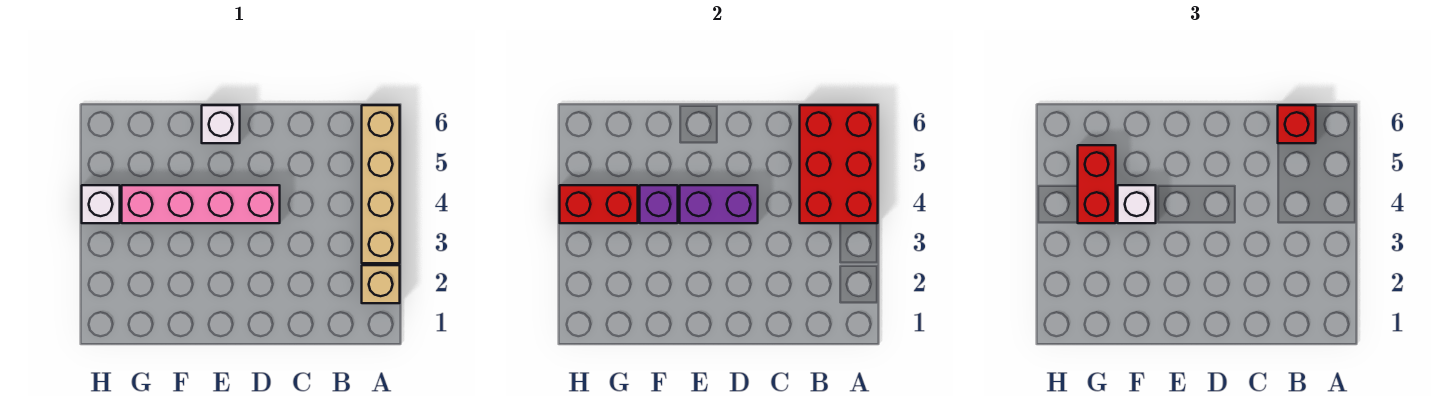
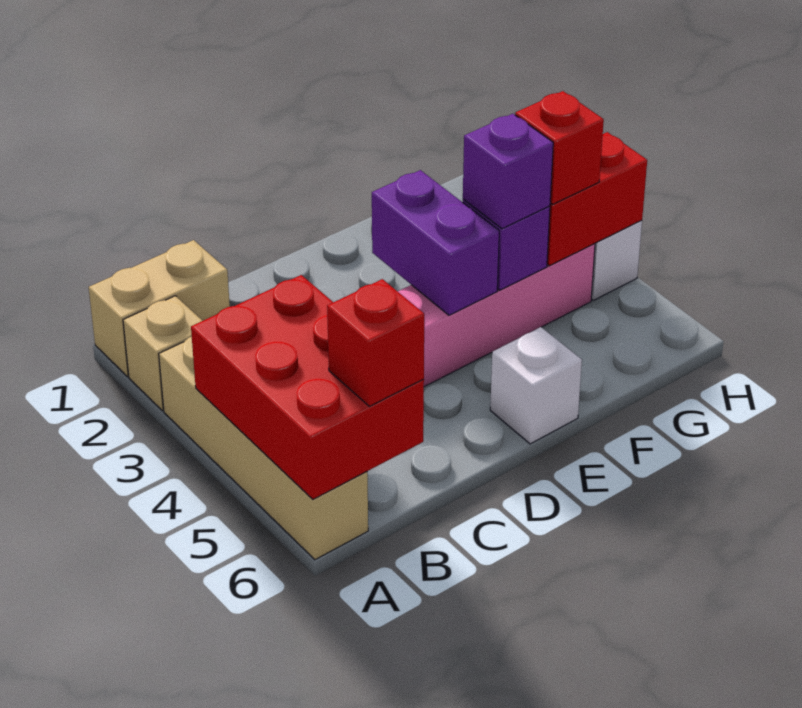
none -> tan 1x2 brick [89,240,230,376]
purple 1x2 brick [680,185,758,223] -> purple 1x2 brick turned to [372,170,499,315]
white 1x1 brick [1118,185,1156,223] -> purple 1x1 brick [463,114,553,229]
red 1x2 brick [1078,145,1116,223] -> red 1x1 brick [515,91,604,205]

